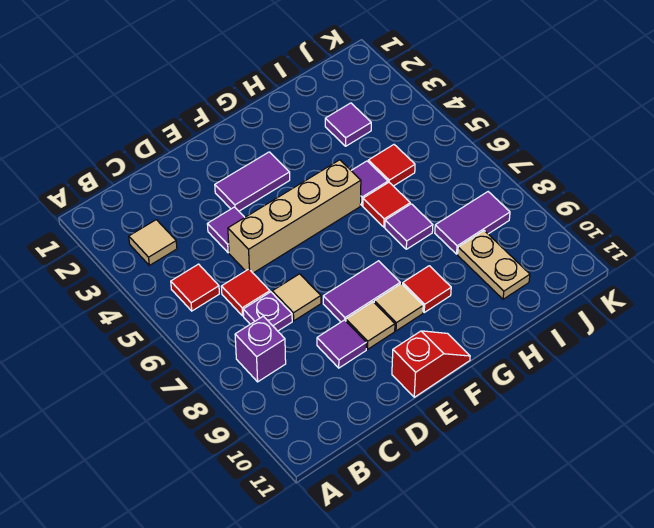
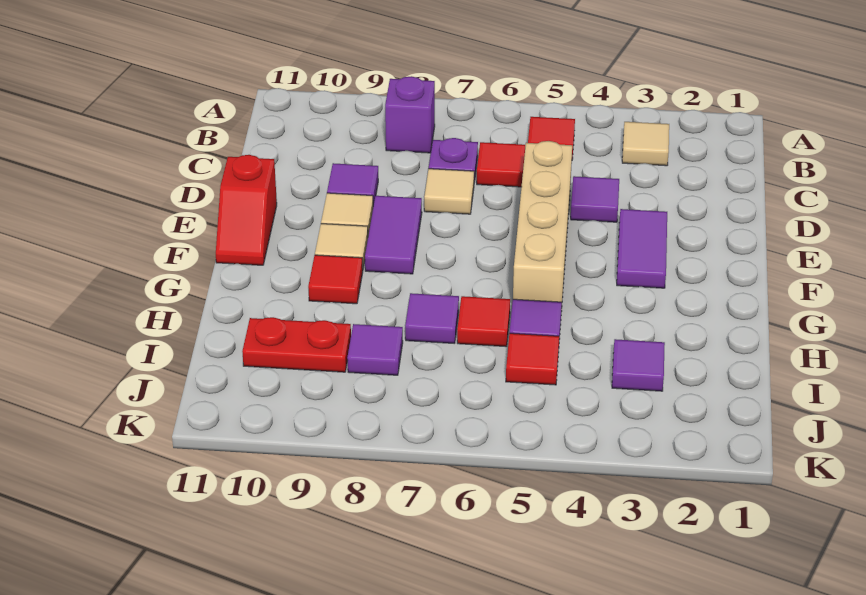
purple 1x2 tile [435,192,510,254] -> purple 1x1 tile [347,324,403,375]
tan 1x2 plate [458,231,530,299] -> red 1x2 plate [242,317,351,372]

